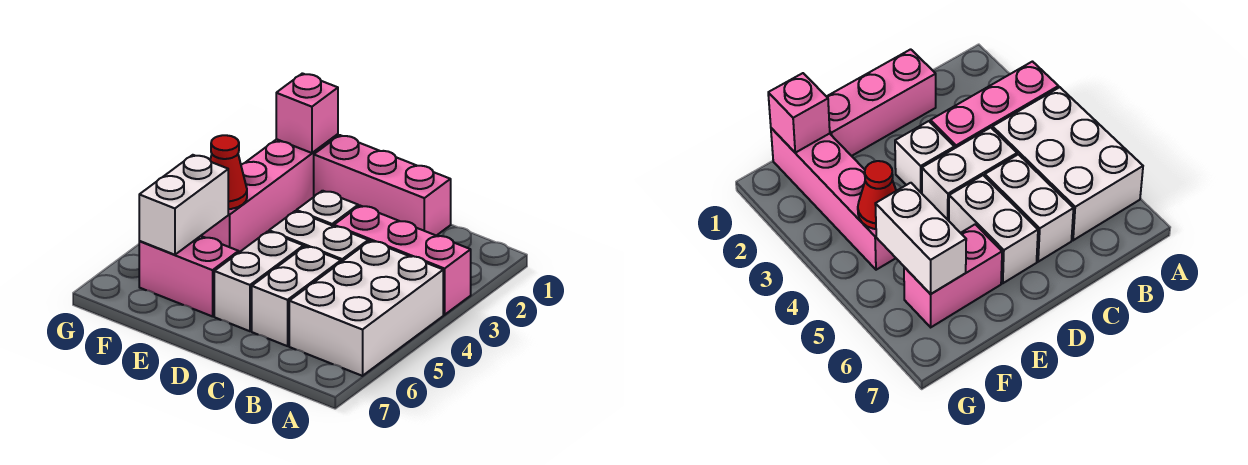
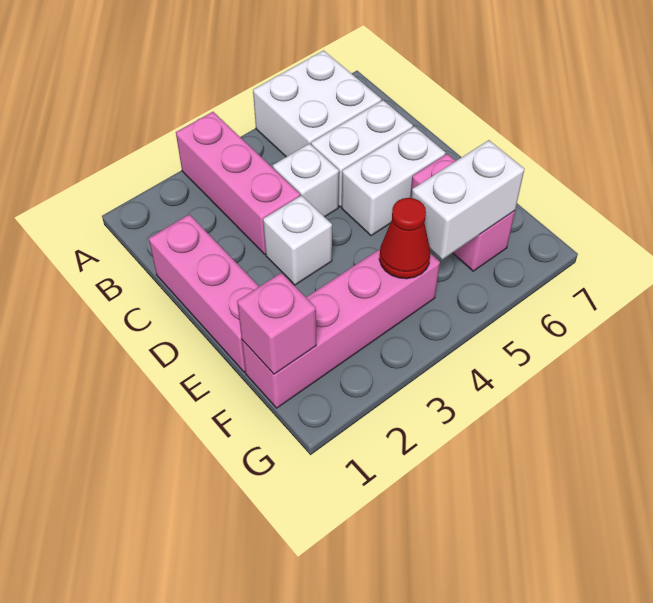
white 2x3 brick [289,241,443,376] -> white 2x2 brick [253,51,381,157]
white 1x2 brick [269,211,368,262] -> white 1x1 brick [273,143,339,217]

